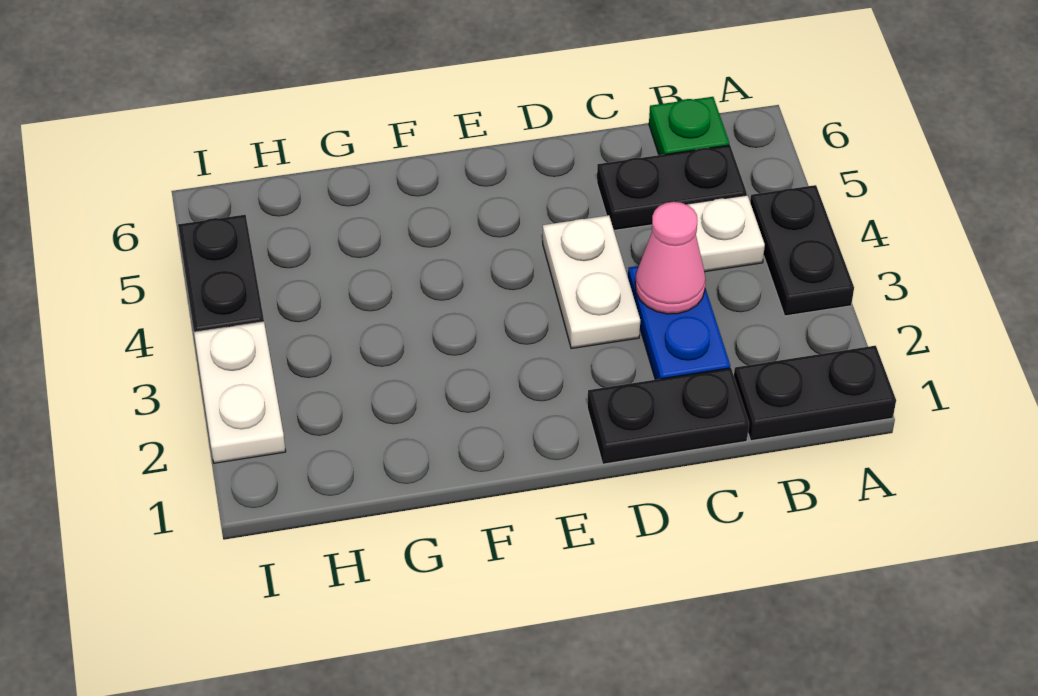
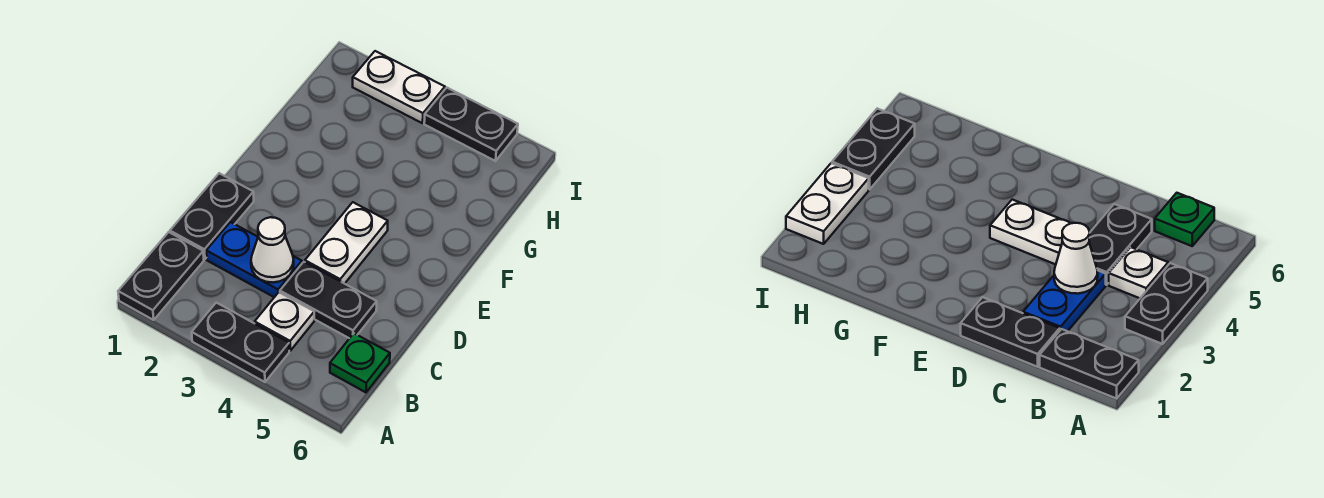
black 1x2 plate [597,145,747,230] -> black 1x2 plate turned to [280,262,377,338]
pink 1x1 cone [635,202,706,314] -> white 1x1 cone [251,217,294,282]
white 1x2 plate [543,215,640,349] -> white 1x2 plate turned to [305,202,388,284]

